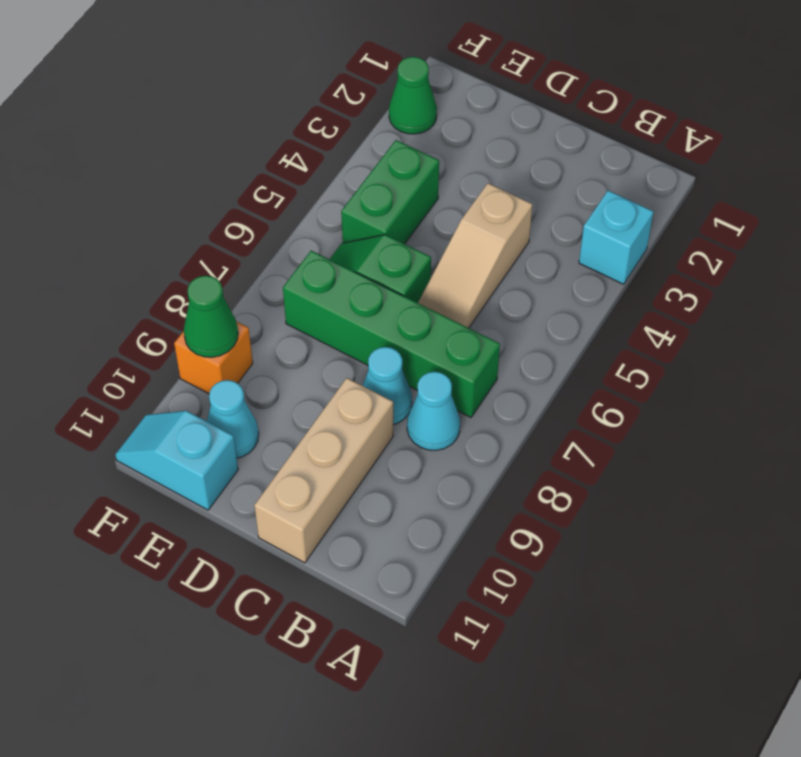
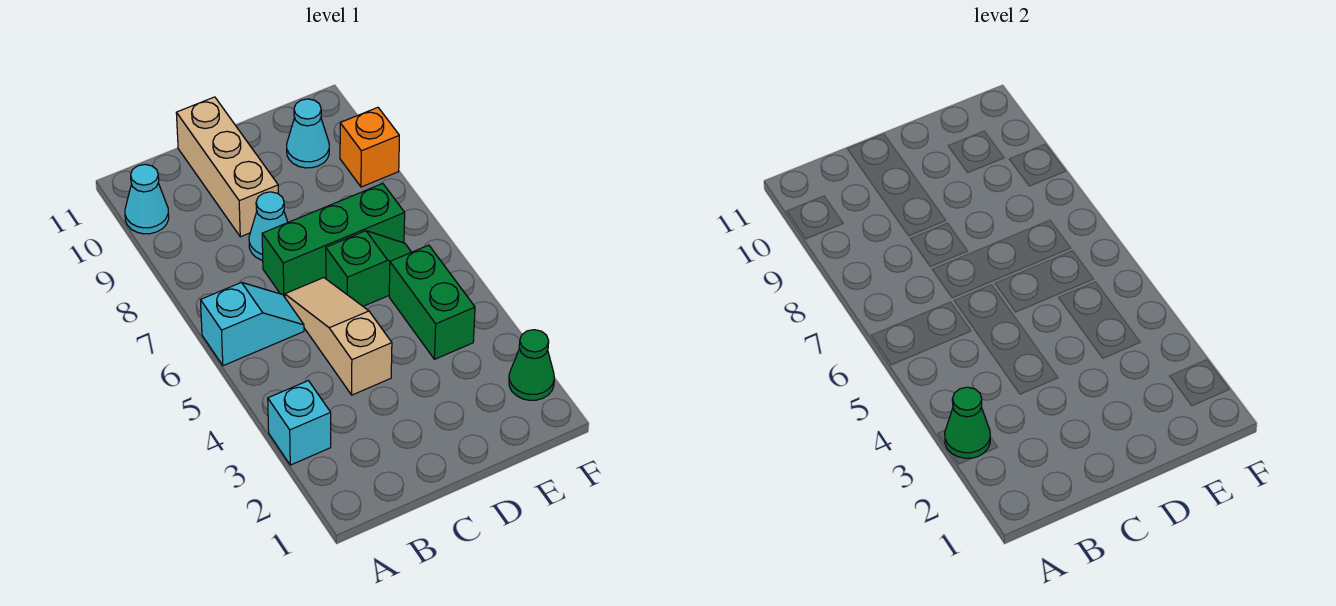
green 1x4 brick [283,251,500,417] -> green 1x3 brick [262,184,405,297]
cyan 1x1 cone [407,372,460,450] -> cyan 1x1 cone moved to [125,164,169,234]
cyan 1x2 slope [115,411,238,510] -> cyan 1x2 slope moved to [201,282,304,366]
green 1x1 cone [184,276,238,357] -> green 1x1 cone moved to [945,387,990,458]

